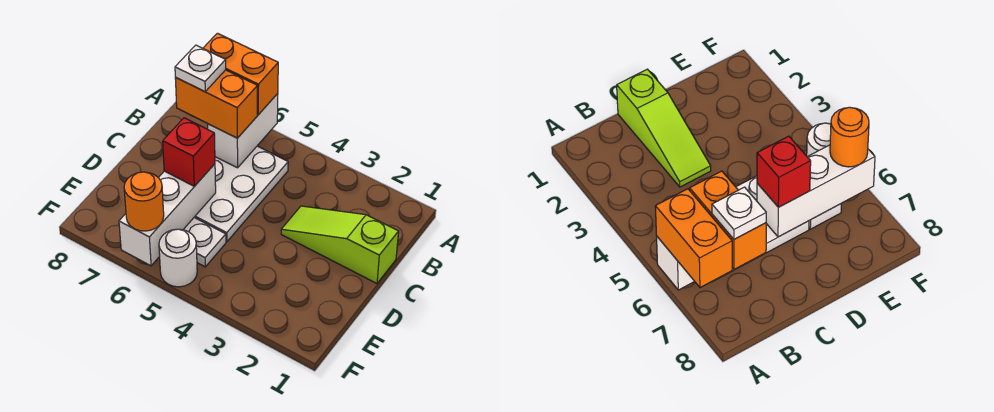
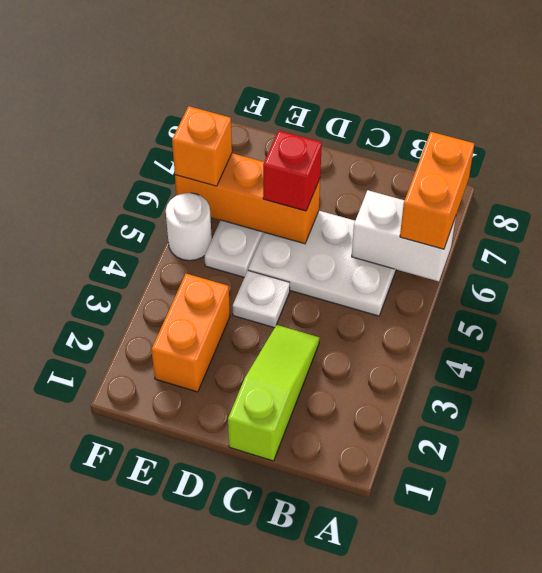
orange 1x2 brick [175,70,257,138] -> orange 1x2 brick moved to [151,274,230,392]
white 1x1 plate [175,45,226,92] -> white 1x1 plate moved to [233,271,290,328]
white 1x3 brick [119,164,216,266] -> orange 1x3 brick [175,153,320,244]
orange 1x1 round brick [124,172,164,231] -> orange 1x1 brick [172,106,232,186]

